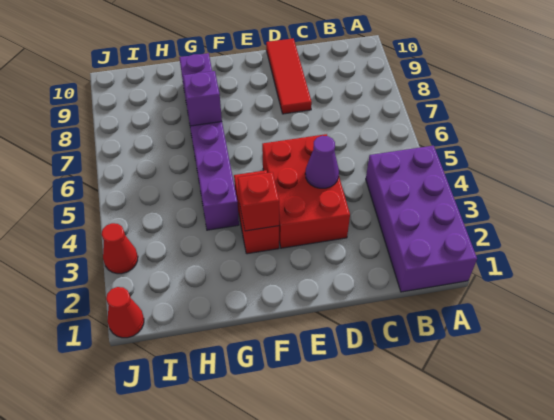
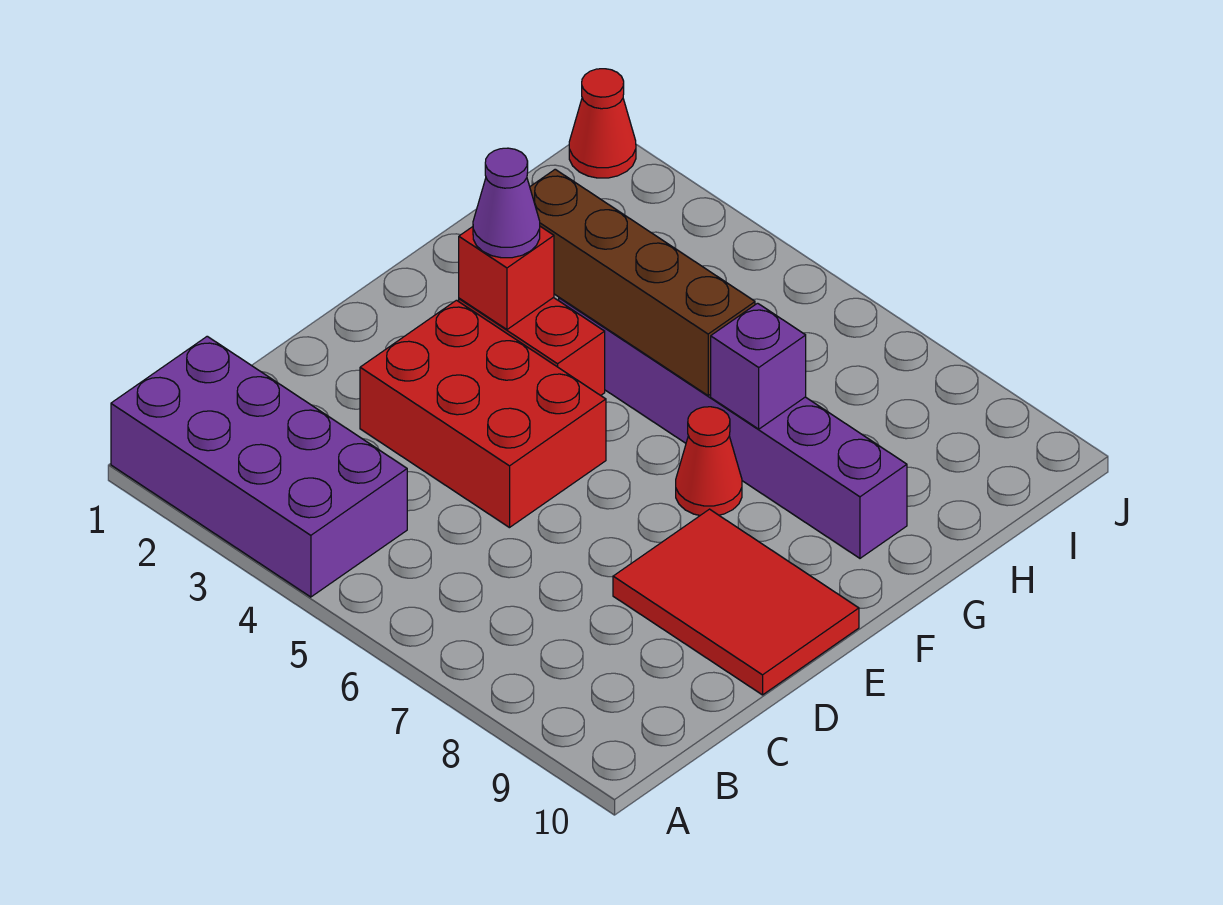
purple 1x1 cone [305,136,339,188] -> purple 1x1 cone moved to [473,148,540,258]
red 1x3 tile [266,38,312,114] -> red 2x3 tile [613,509,859,695]
none -> brown 1x4 brick [530,169,755,396]
red 1x1 cone [101,223,138,274] -> red 1x1 cone moved to [676,407,742,515]

